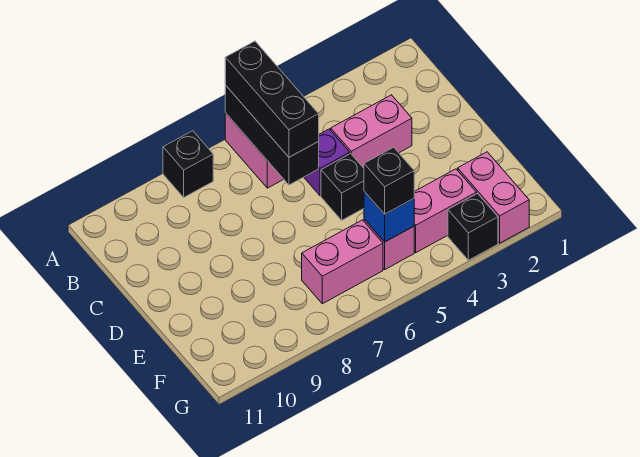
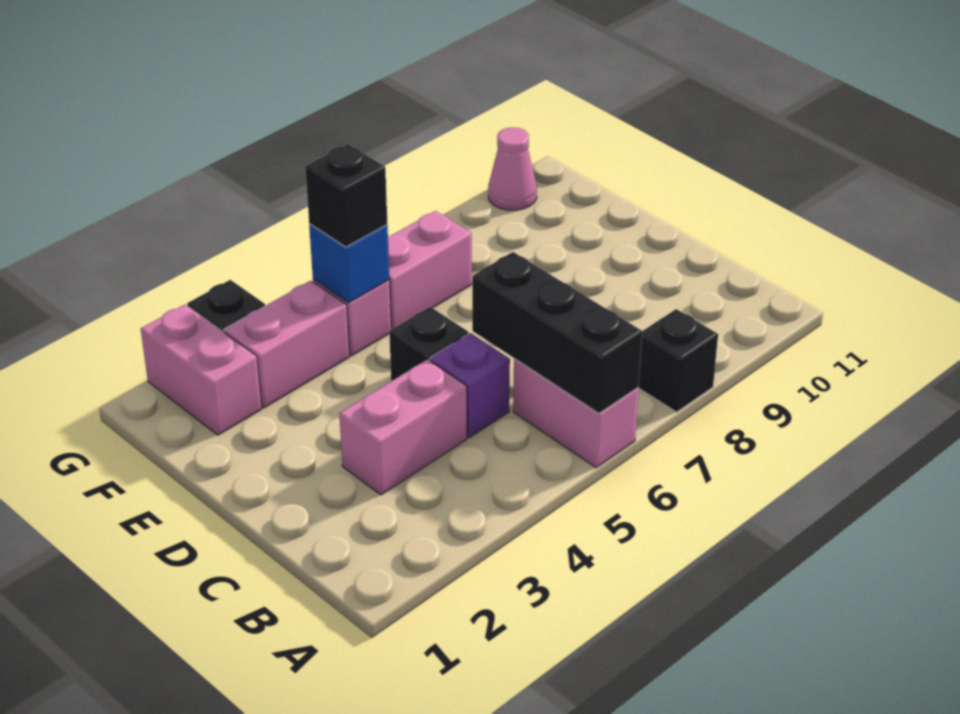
black 1x3 brick [225,41,319,157] -> none
none -> pink 1x1 cone [488,127,537,210]

